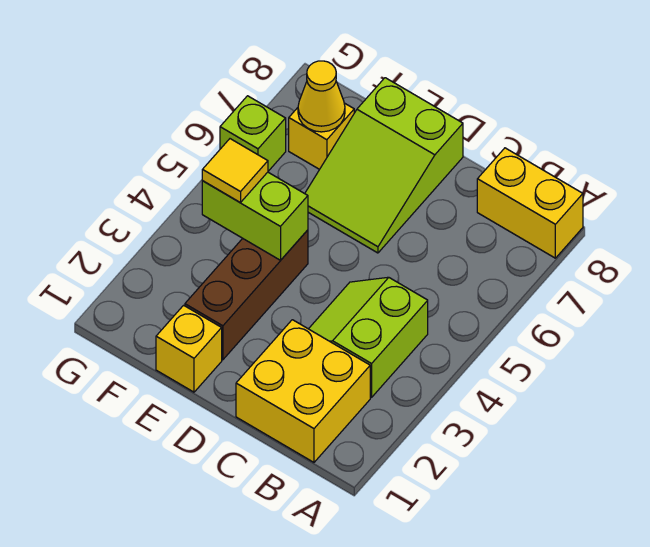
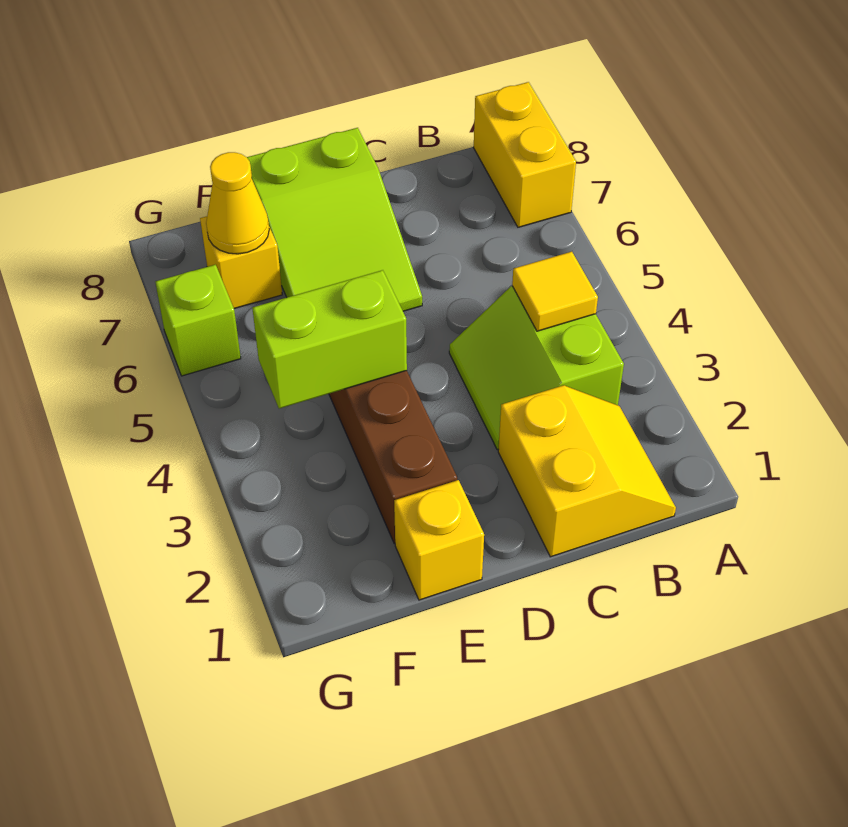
yellow 1x2 brick [477,148,583,258] -> yellow 1x2 brick turned to [474,82,576,227]
yellow 2x2 brick [236,320,370,462] -> yellow 2x2 slope [498,385,676,557]
yellow 1x1 tile [202,139,268,203] -> yellow 1x1 tile moved to [512,252,598,331]

